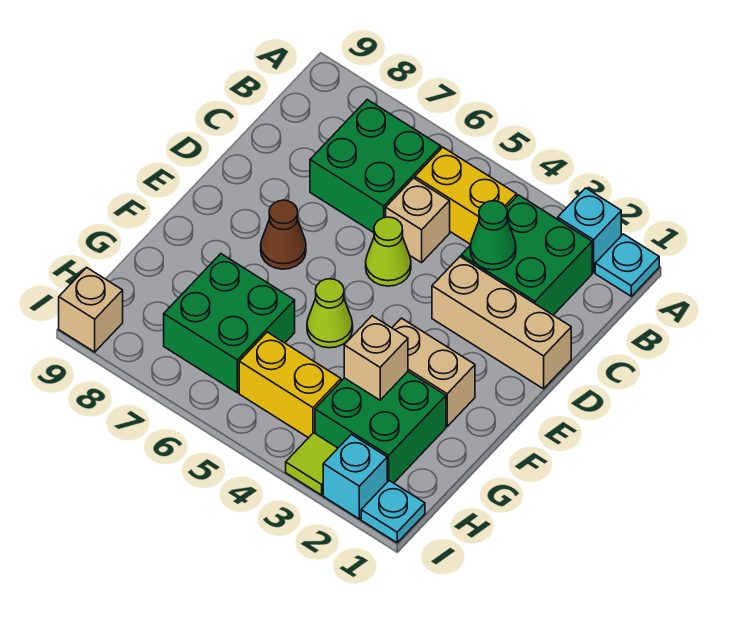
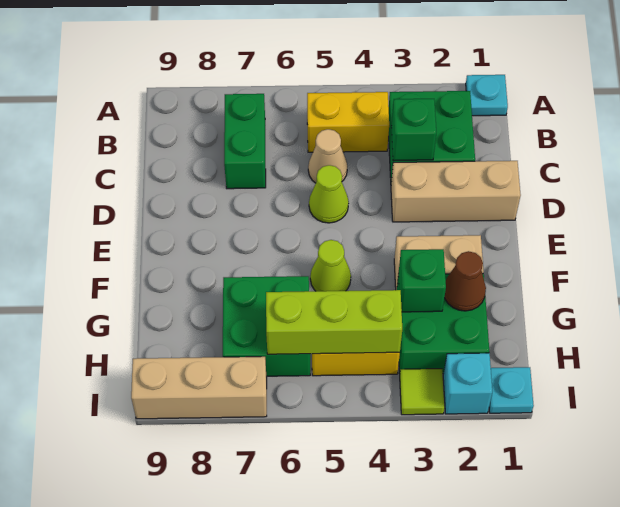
cyan 1x1 brick [558,188,621,273] -> none
green 2x2 brick [310,100,441,233] -> green 1x2 brick [224,94,266,189]
green 1x1 cone [470,201,516,270] -> green 1x1 brick [391,99,436,161]
tan 1x1 brick [386,178,450,263] -> tan 1x1 cone [308,129,347,183]
brown 1x1 cone [261,200,306,269] -> brown 1x1 cone moved to [444,251,486,311]
tan 1x1 brick [344,316,408,400] -> green 1x1 brick [398,249,446,312]
none -> lime 1x3 brick [266,290,402,354]
tan 1x1 brick [59,267,123,352] -> tan 1x3 brick [131,357,267,419]

